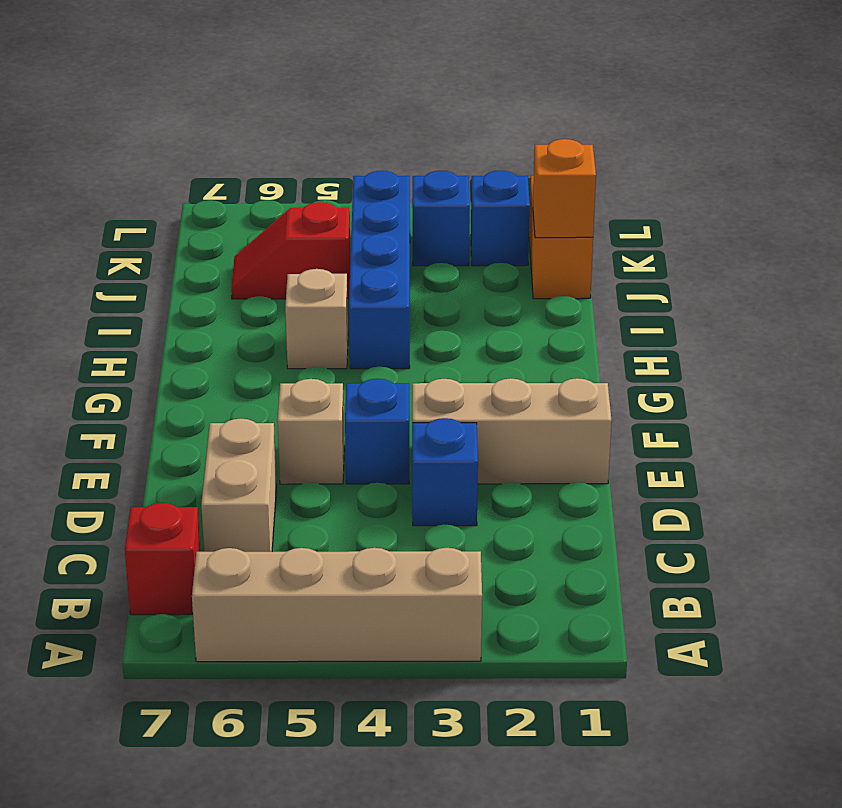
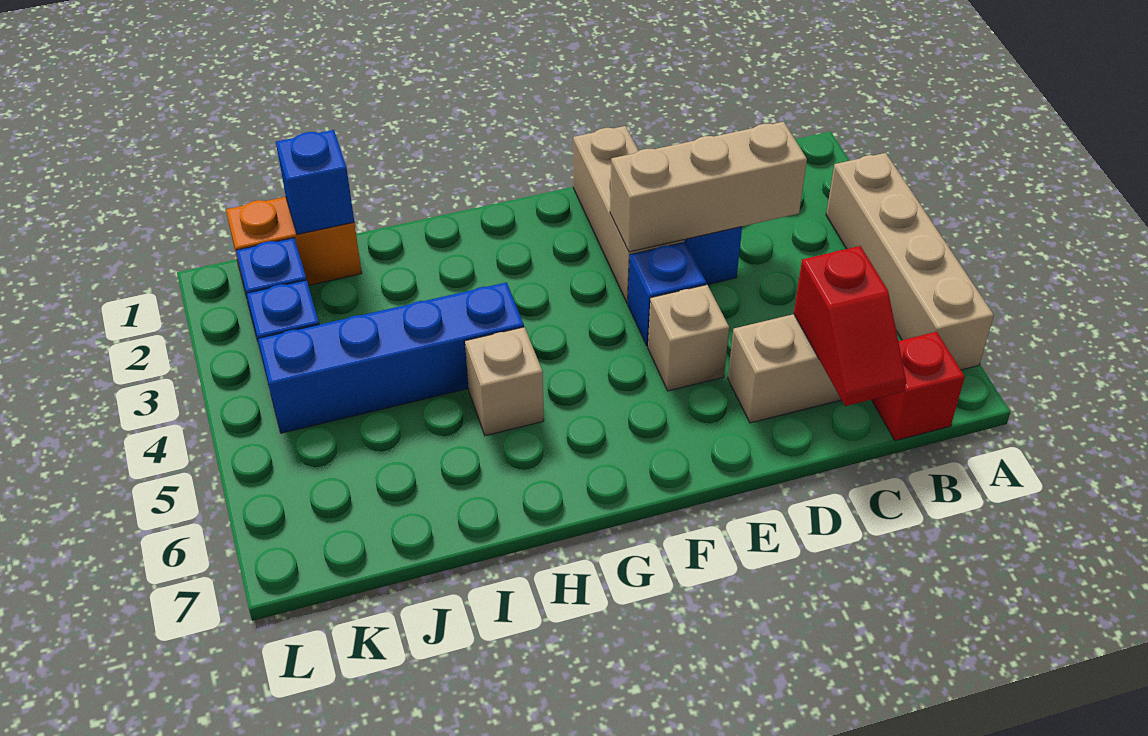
none -> tan 1x3 brick [610,122,807,252]
orange 1x1 brick [533,139,596,238] -> blue 1x1 brick [276,130,354,234]
red 1x2 slope [231,202,350,299] -> red 1x2 slope moved to [794,246,906,406]

